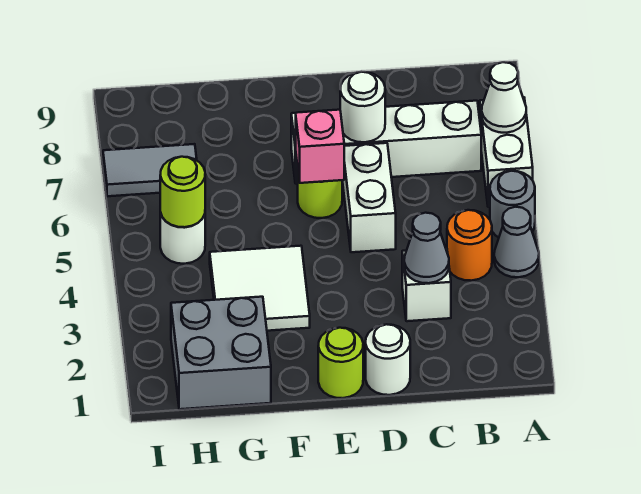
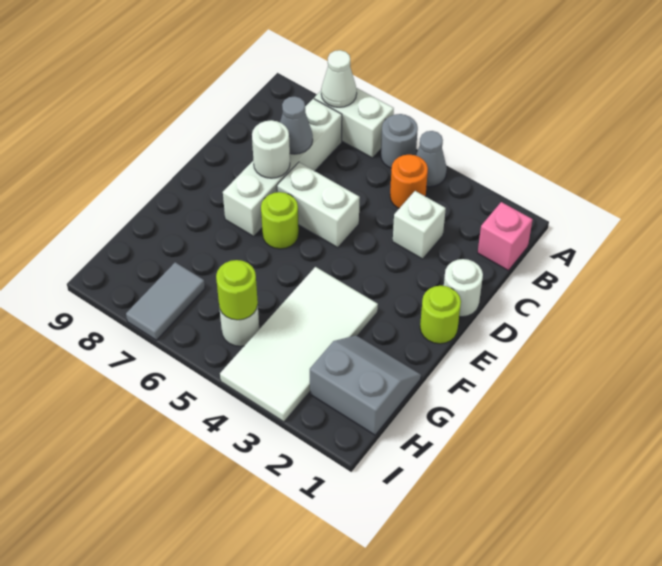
grey 1x1 cone [404,213,449,283] -> grey 1x1 cone moved to [280,97,313,154]
pink 1x1 brick [295,110,344,183] -> pink 1x1 brick moved to [478,202,533,270]
white 2x2 tile [210,246,310,331] -> white 2x4 tile [220,267,378,422]
grey 2x2 brick [171,297,271,409] -> grey 2x2 slope [310,335,421,435]

